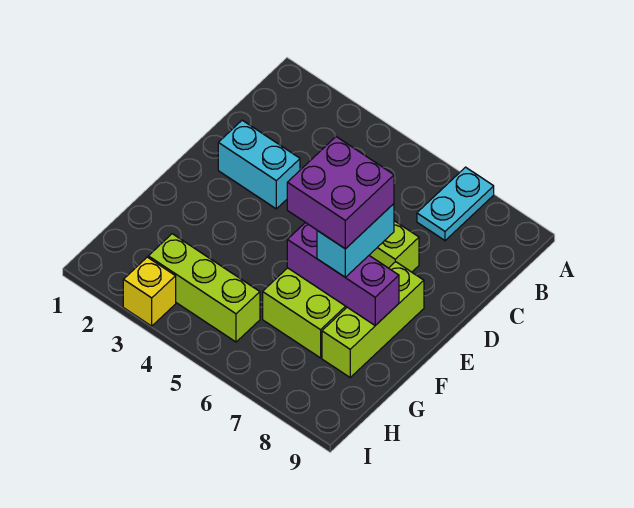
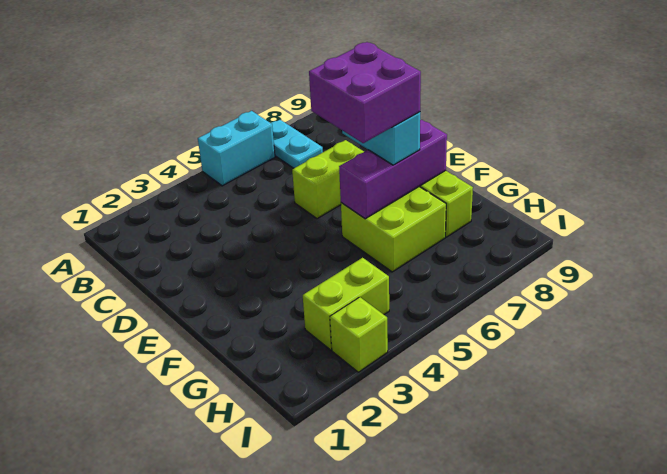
cyan 1x2 brick [218,120,300,209] -> cyan 1x2 brick moved to [198,111,275,186]
lime 1x3 brick [148,234,260,342] -> lime 1x2 brick [303,258,389,350]
yellow 1x1 brick [123,257,176,326] -> lime 1x1 brick [330,297,388,372]

